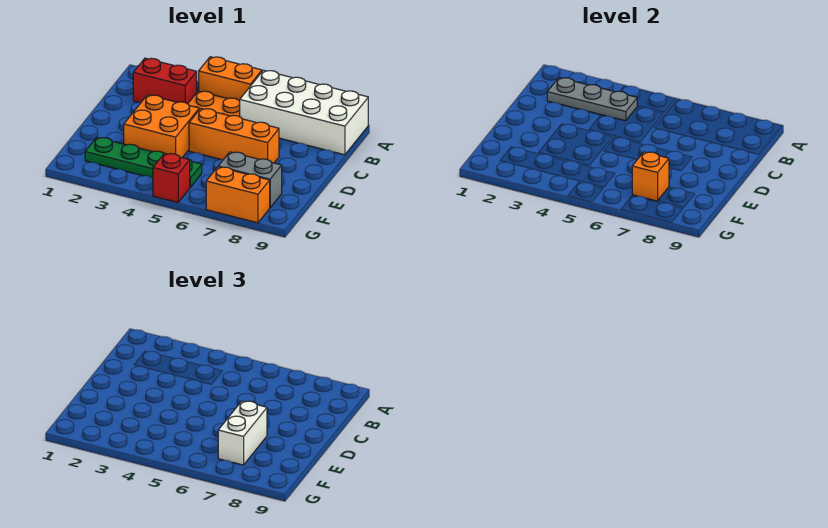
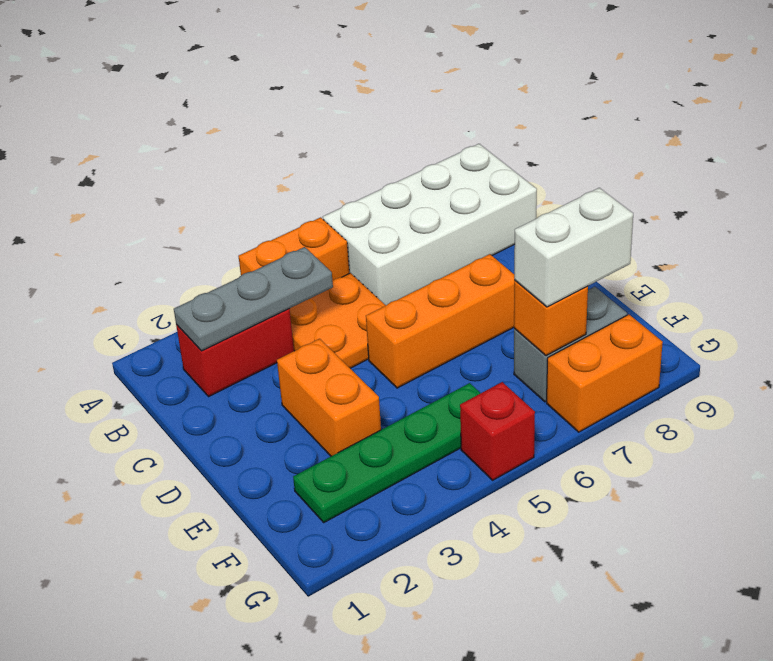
orange 2x2 brick [124,95,199,158] -> orange 1x2 brick [277,339,381,456]
white 1x2 brick [218,401,267,465] -> white 1x2 brick turned to [514,188,633,307]

